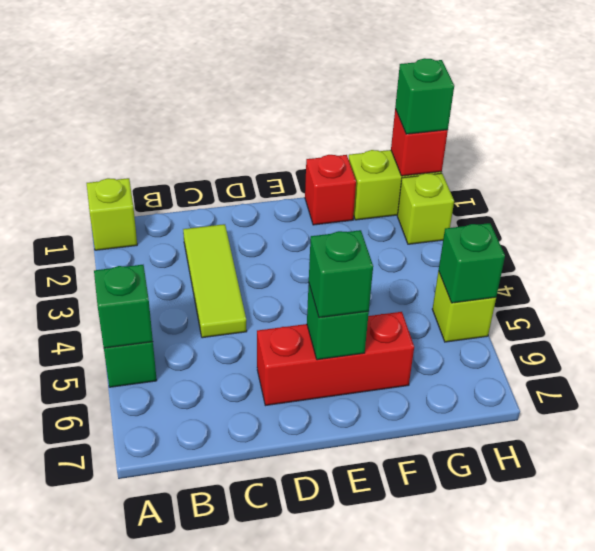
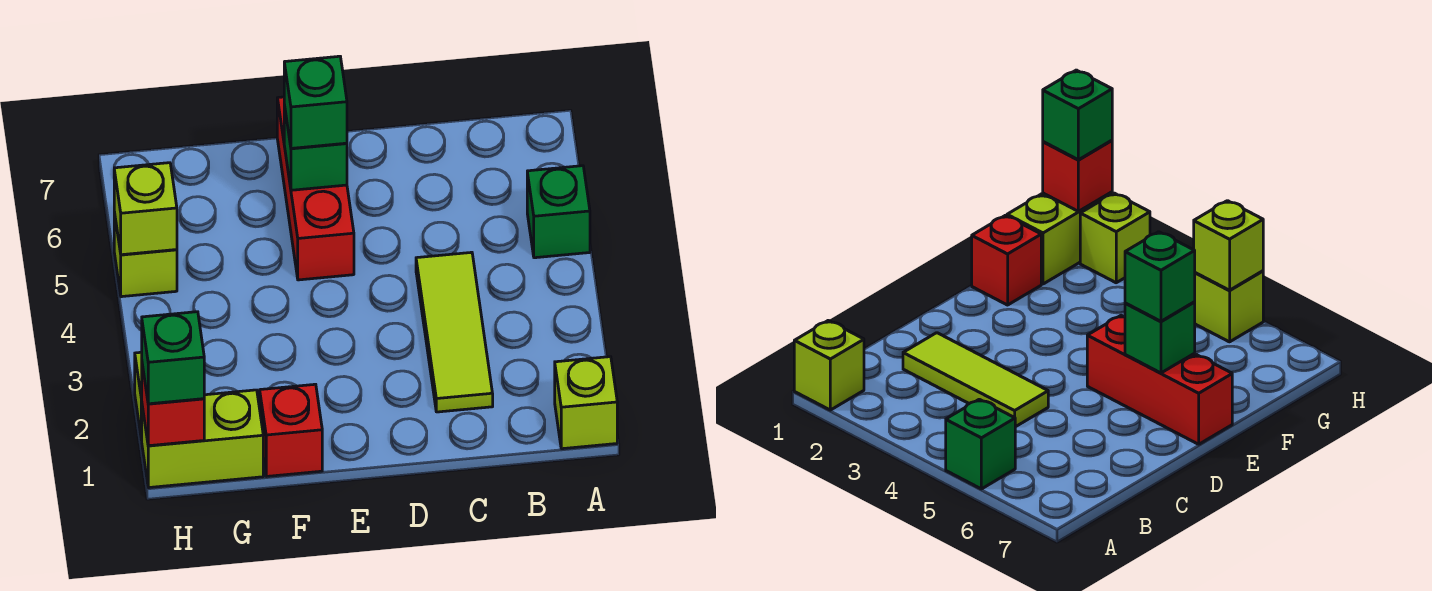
green 1x1 brick [94,265,153,348] -> none
red 1x3 brick [257,312,414,406] -> red 1x3 brick turned to [277,97,354,280]
green 1x1 brick [439,223,505,303] -> lime 1x1 brick [114,163,177,255]

